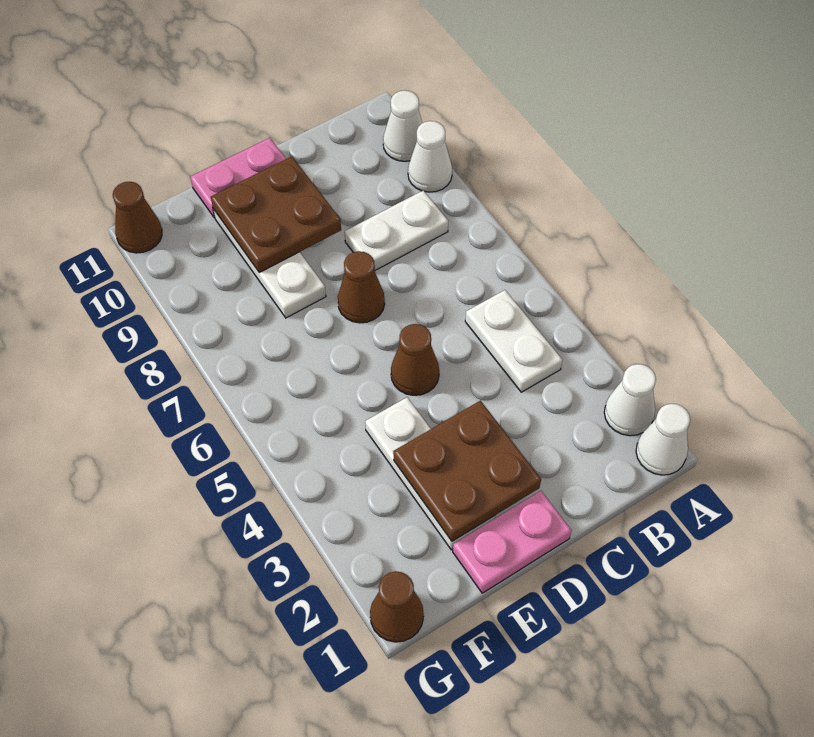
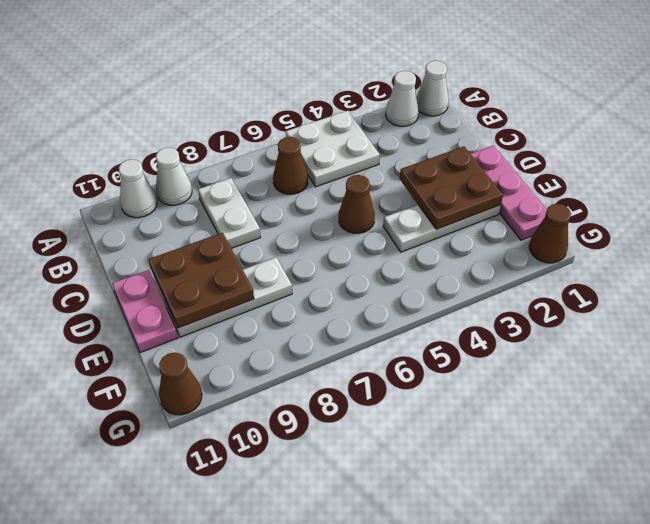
white 1x2 plate [465,290,562,392] -> white 2x2 plate [286,111,380,187]
pink 1x2 plate [453,491,572,593] -> pink 1x3 plate [471,146,547,240]
brown 1x1 cone [338,251,385,323] -> brown 1x1 cone moved to [273,137,308,194]

